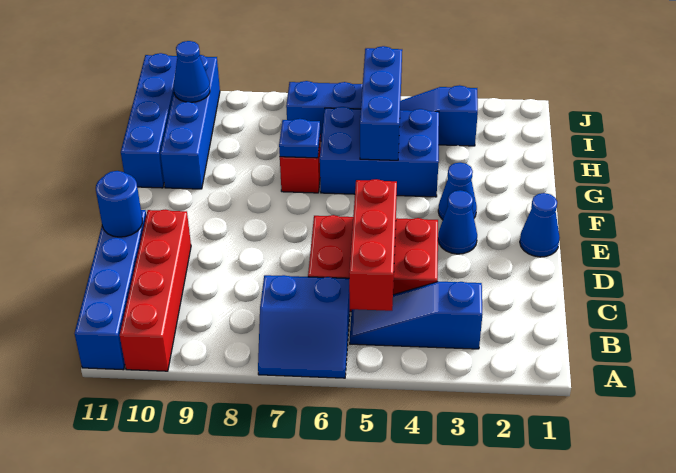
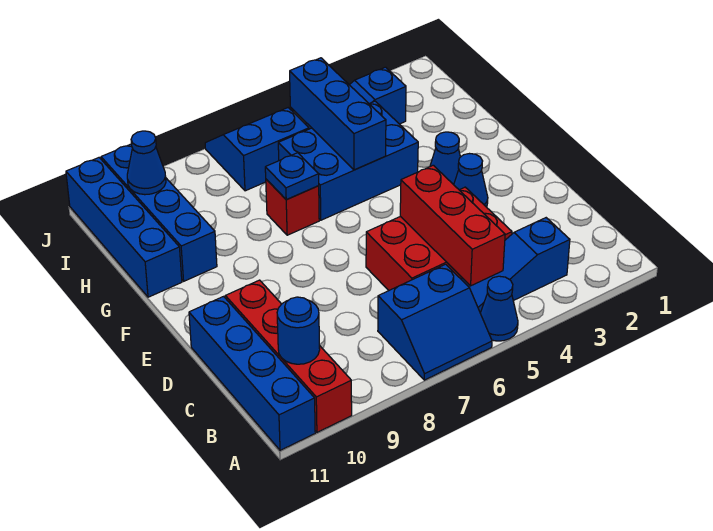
blue 1x1 round brick [96,171,142,237] -> blue 1x1 round brick moved to [277,297,320,364]
blue 1x1 cone [520,193,560,257] -> blue 1x1 cone moved to [480,276,518,341]

